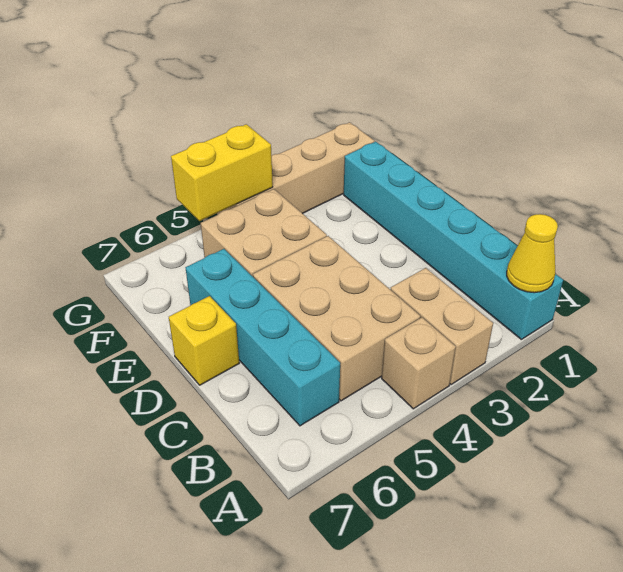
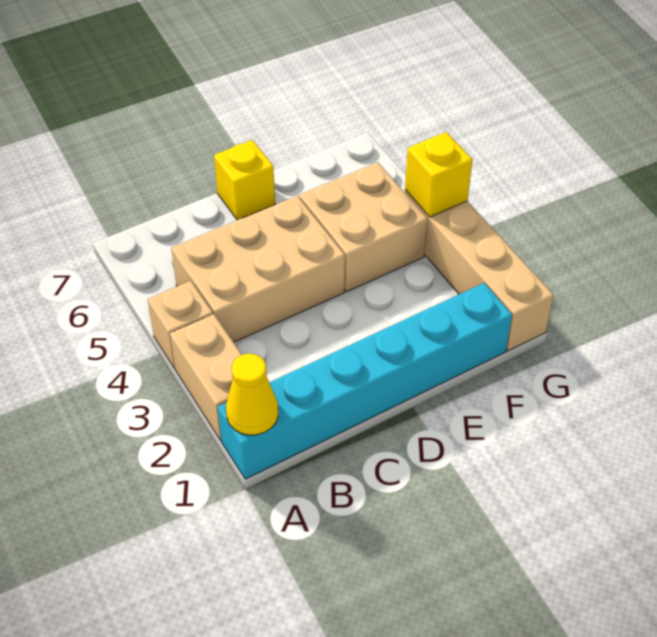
tan 1x2 brick [390,268,493,385] -> tan 1x2 brick turned to [170,314,242,441]
cyan 1x4 brick [186,249,340,426] -> none
yellow 1x2 brick [171,124,273,221] -> yellow 1x1 brick [405,132,472,217]

